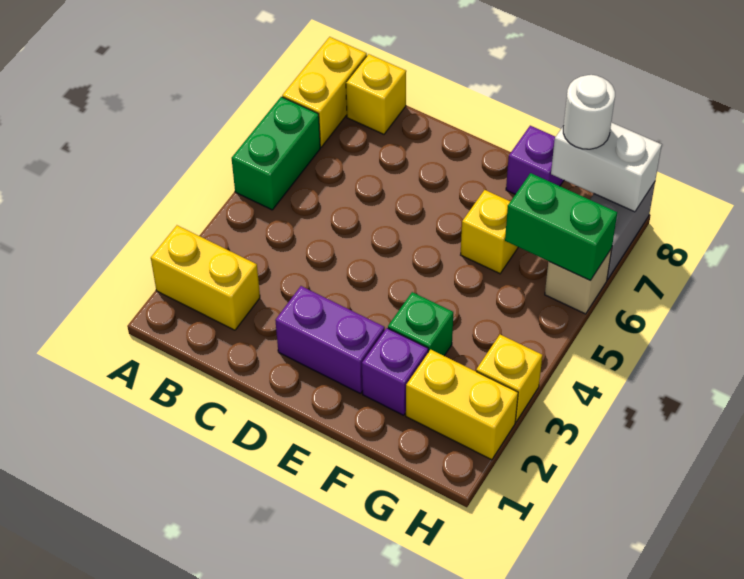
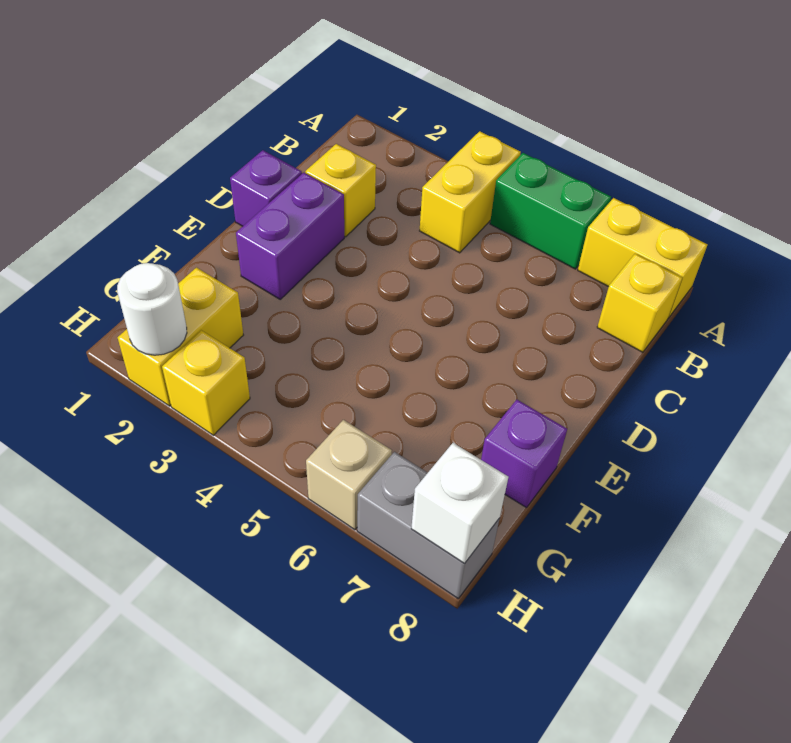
yellow 1x2 brick [151,225,260,330] -> yellow 1x2 brick moved to [420,131,521,253]
purple 1x1 brick [362,328,428,415] -> purple 1x1 brick moved to [230,150,302,226]
green 1x1 brick [388,292,453,356] -> none
yellow 1x1 brick [461,190,518,274] -> yellow 1x1 brick moved to [305,144,376,237]
green 1x2 brick [505,173,617,281] -> none
white 1x2 brick [551,122,662,212] -> white 1x1 brick [411,443,508,563]
white 1x1 round brick [563,75,615,149] -> white 1x1 round brick moved to [117,263,187,355]

